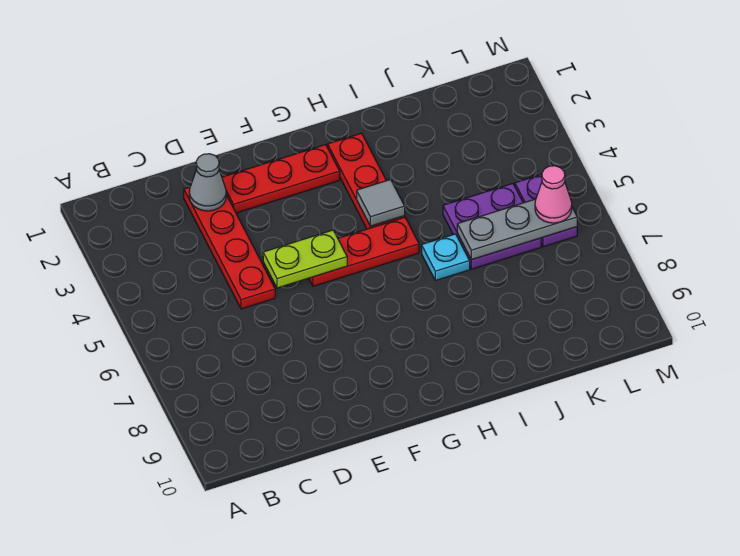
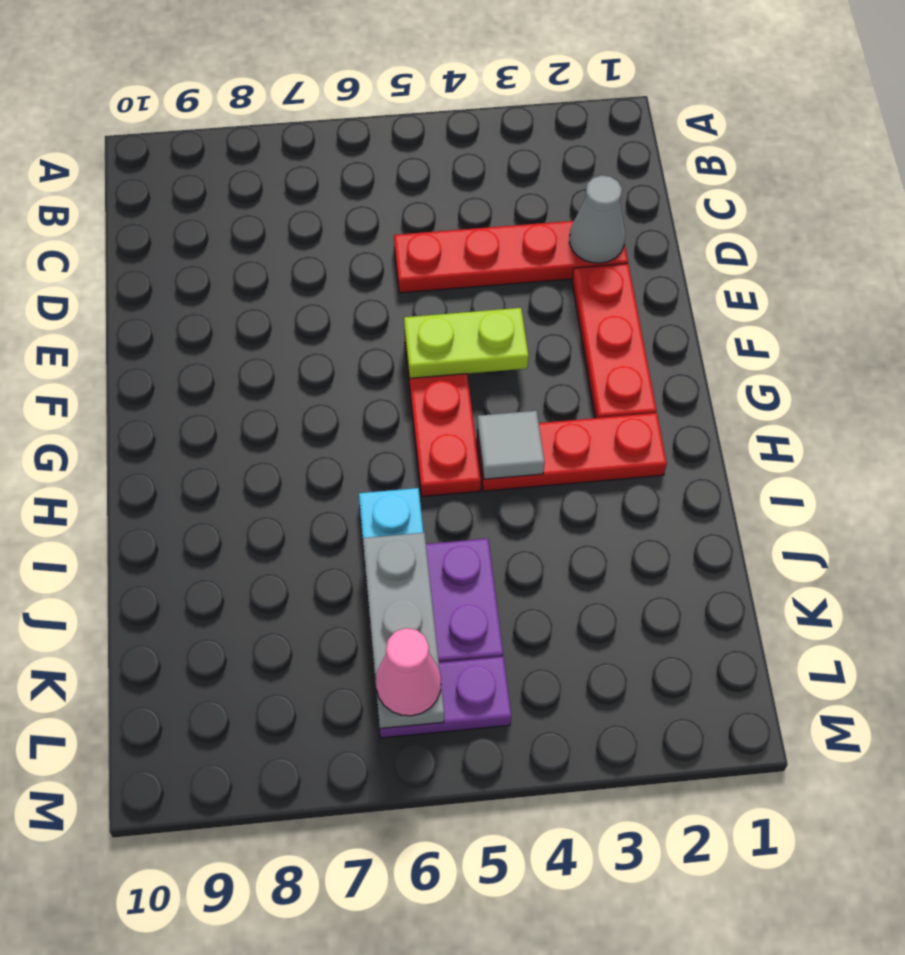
lime 1x2 plate [263,230,347,288] -> lime 1x2 plate turned to [404,308,529,378]

